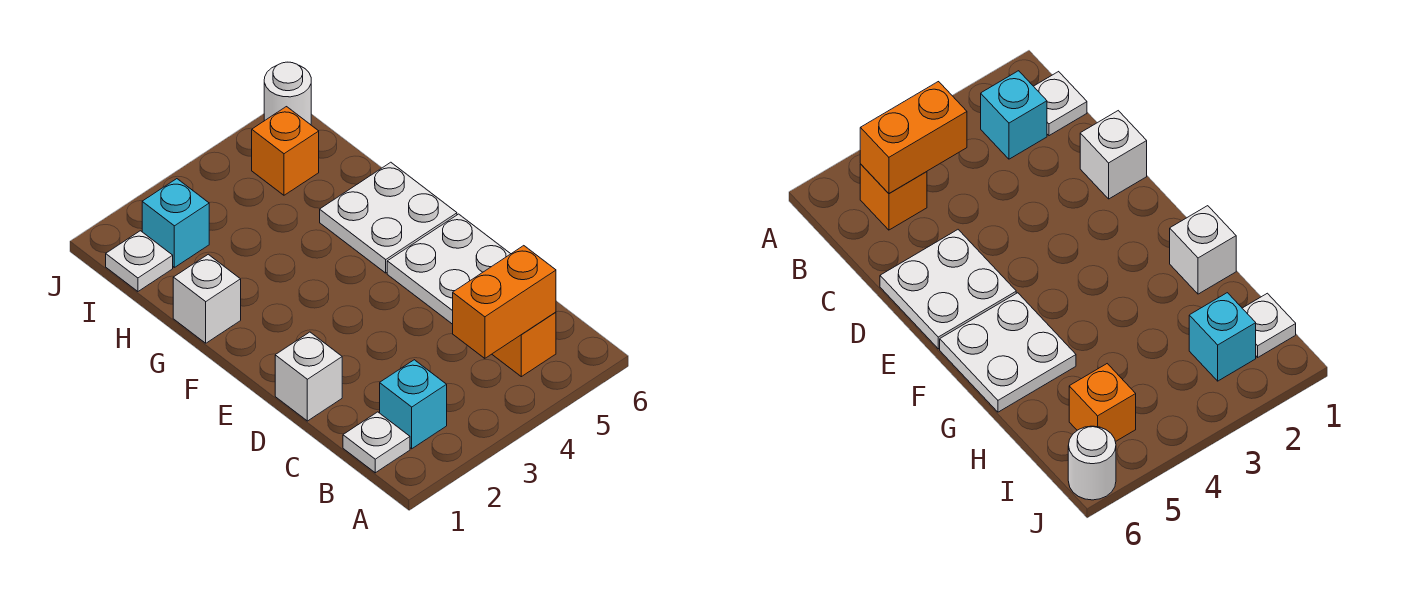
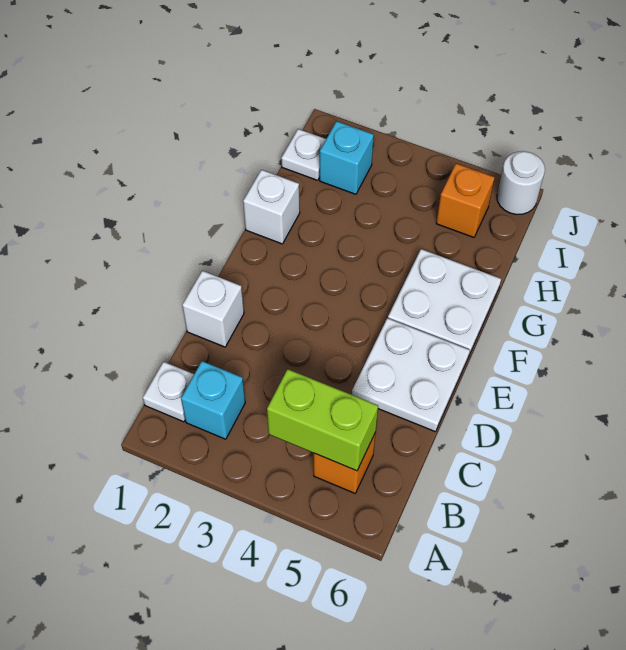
orange 1x2 brick [453,246,556,358] -> lime 1x2 brick [267,369,378,471]

